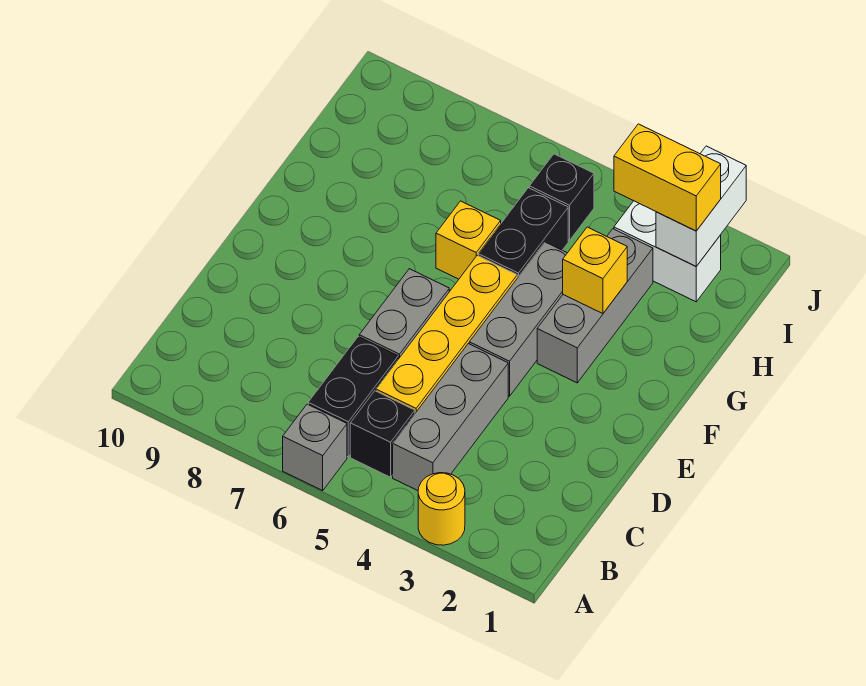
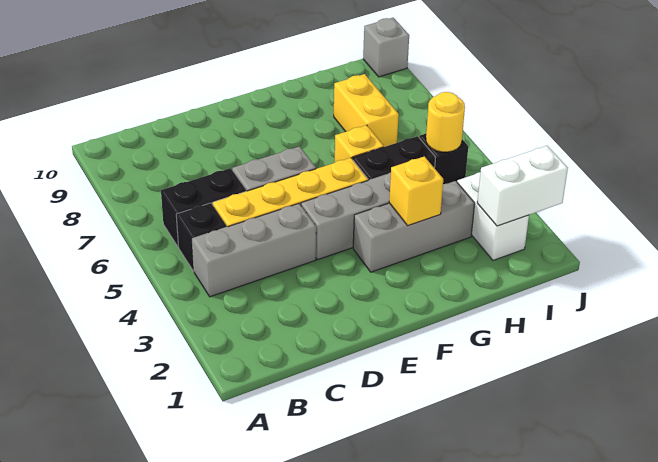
yellow 1x1 round brick [418,473,465,545] -> yellow 1x1 round brick moved to [426,92,465,152]
grey 1x1 brick [283,404,347,491] -> grey 1x1 brick moved to [363,18,409,77]
yellow 1x2 brick [614,124,721,231] -> yellow 1x2 brick moved to [334,74,399,147]

